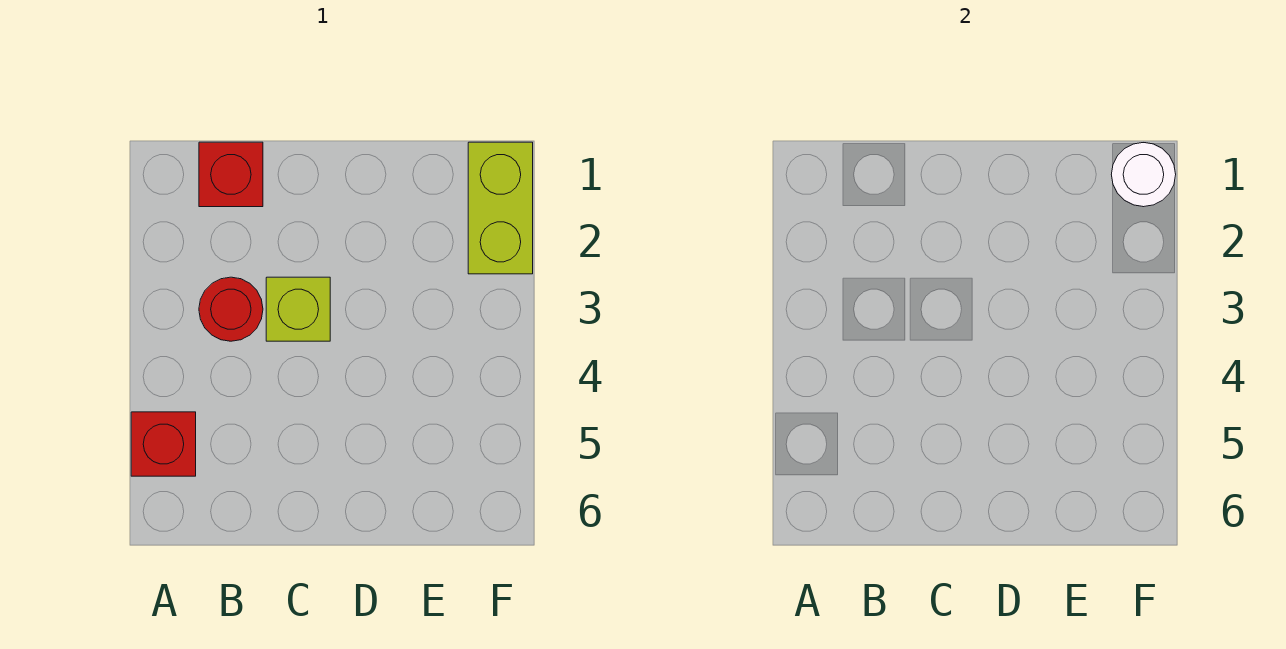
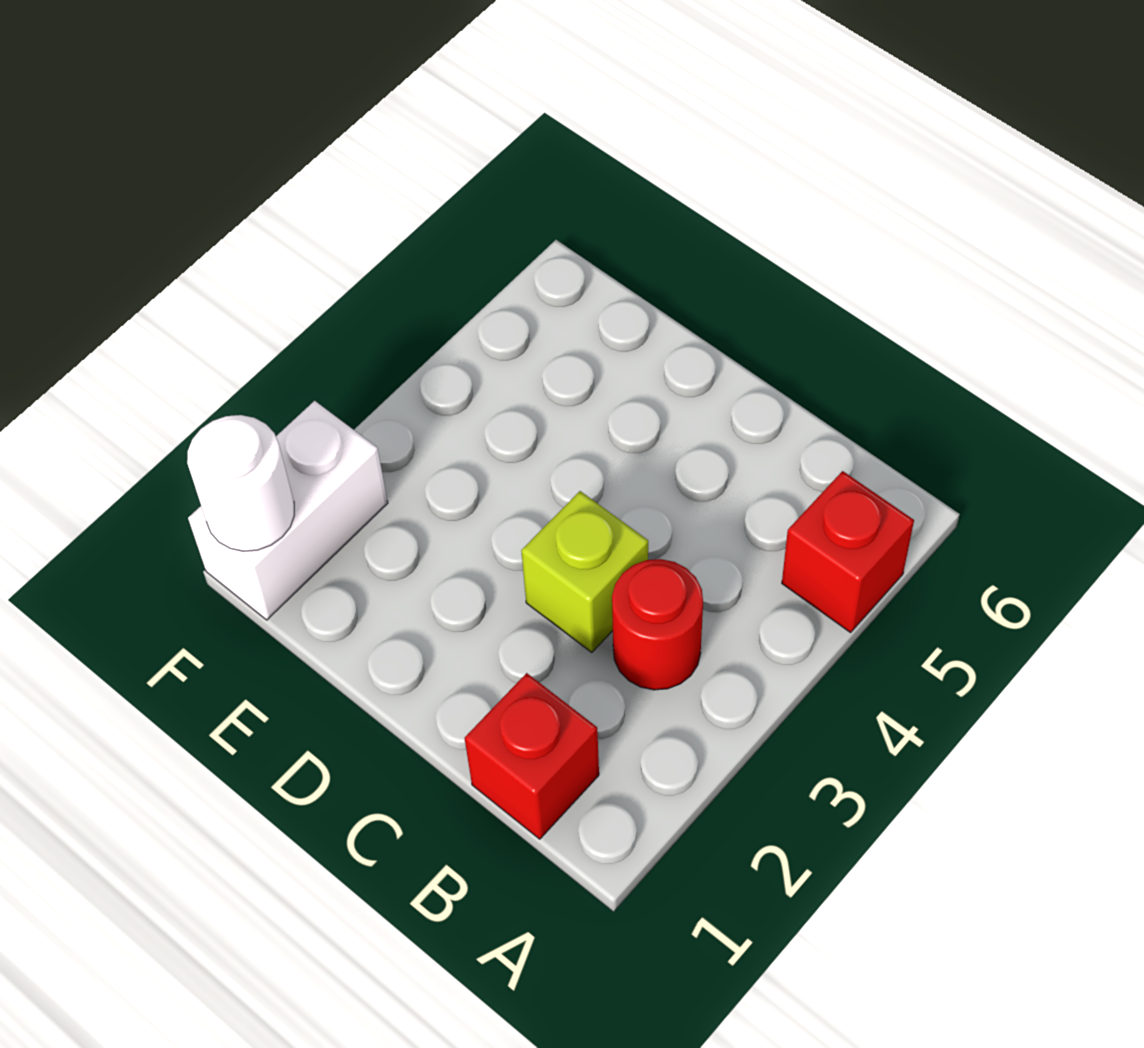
lime 1x2 brick [468,142,533,274] -> white 1x2 brick [188,401,388,620]

